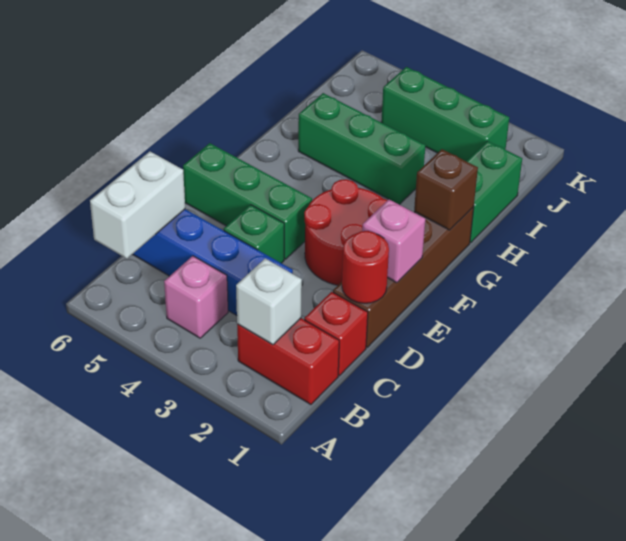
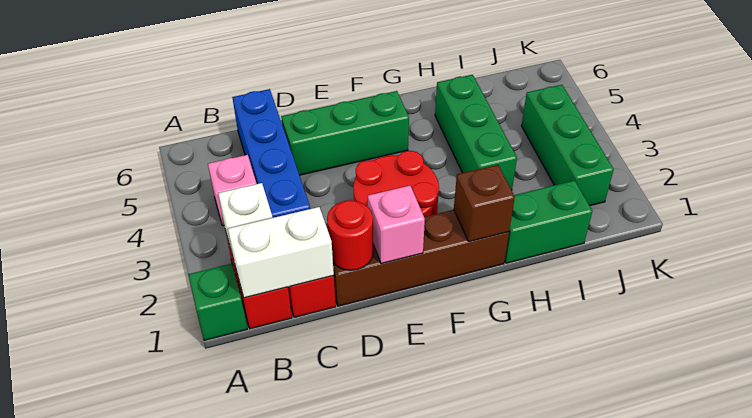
white 1x2 brick [90,152,185,259] -> white 1x2 brick moved to [228,207,334,298]
green 1x1 brick [223,205,284,263] -> green 1x1 brick moved to [188,264,247,340]
green 1x3 brick [183,143,312,259] -> green 1x3 brick turned to [281,91,409,175]

